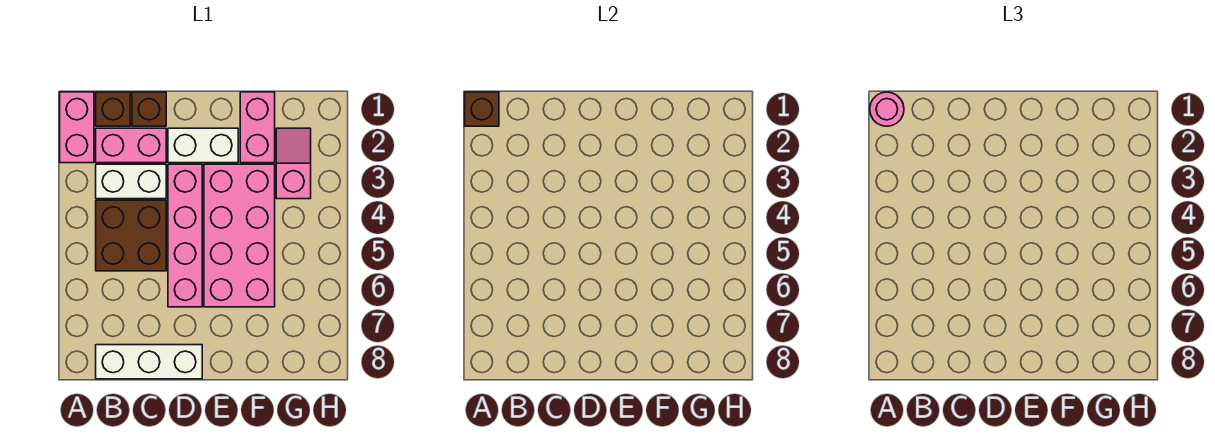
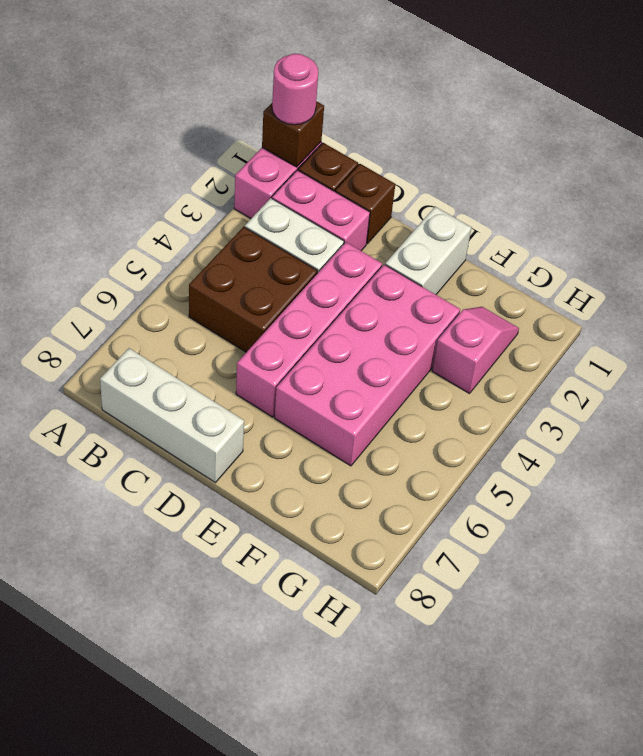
white 1x2 brick [168,128,238,163] -> white 1x2 brick turned to [385,207,471,295]
pink 1x2 brick [240,92,275,163] -> none

